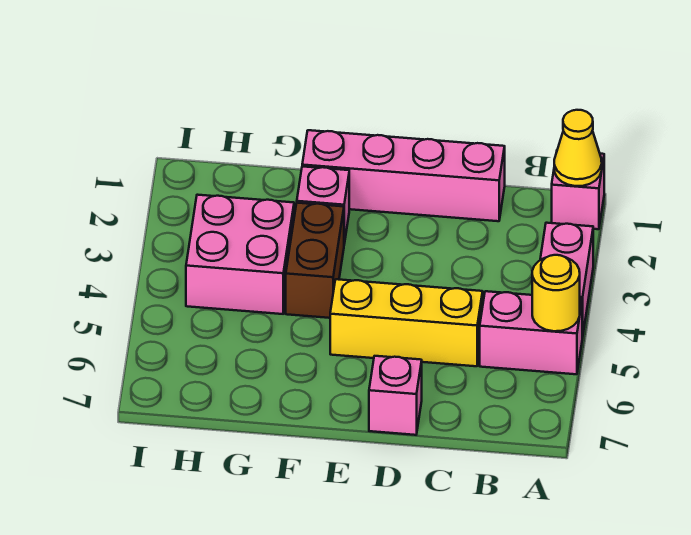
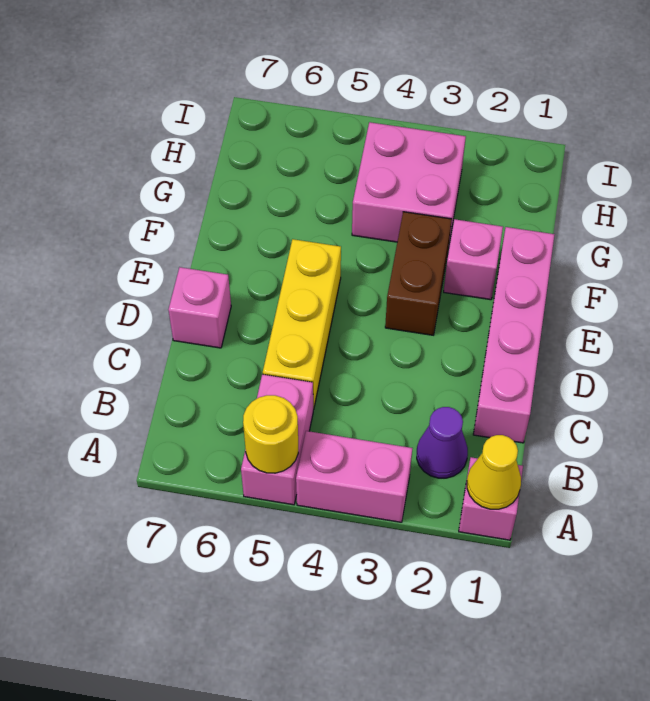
none -> purple 1x1 cone [417,407,468,478]
brown 1x2 brick [286,203,344,318] -> brown 1x2 brick turned to [385,212,452,335]

